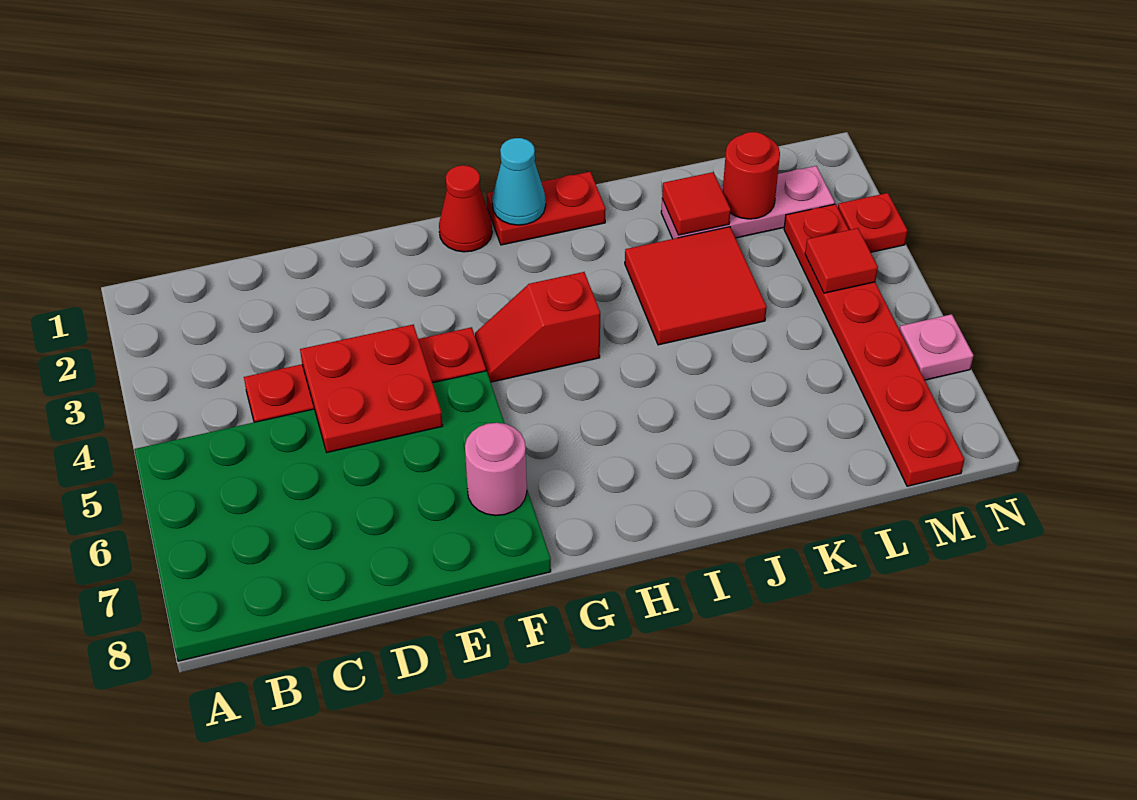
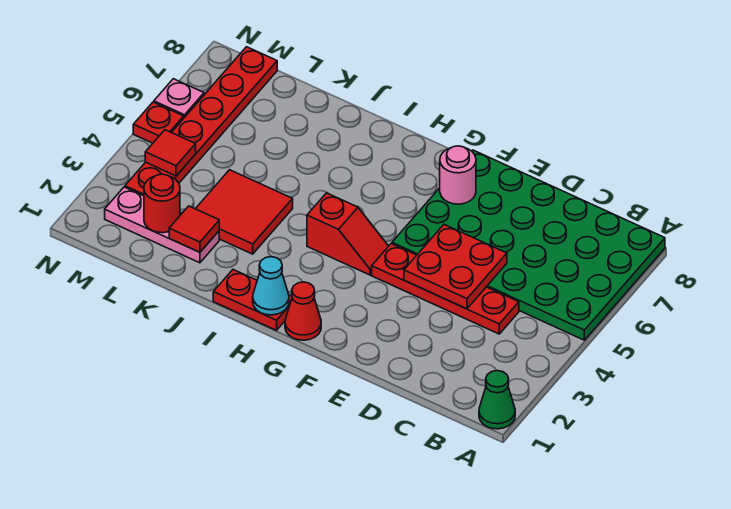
none -> green 1x1 cone [479,371,515,429]
red 1x1 plate [838,193,908,252] -> red 1x1 plate moved to [133,102,184,143]

